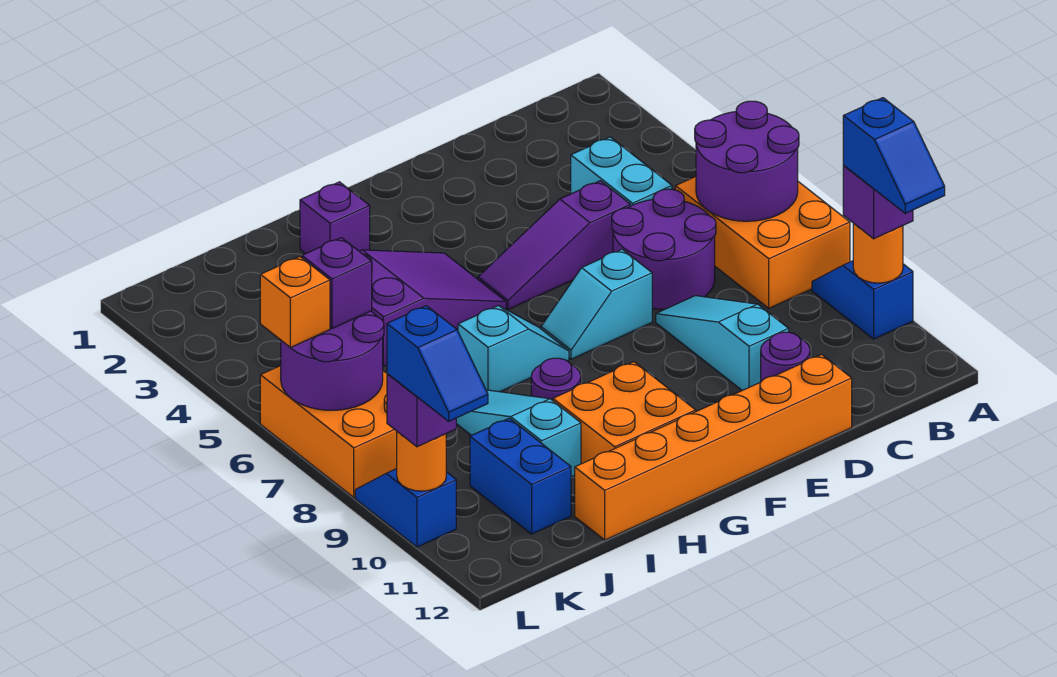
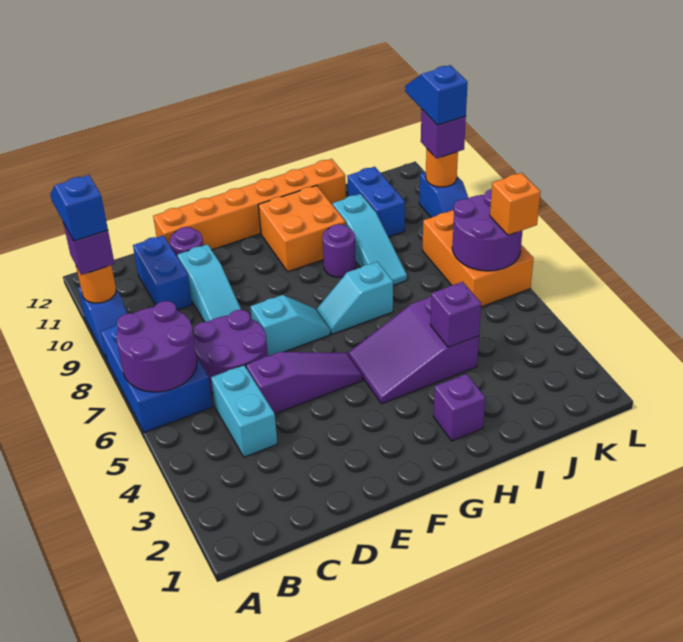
orange 2x3 brick [675,176,850,308] -> blue 2x3 brick [101,325,213,433]
none -> blue 1x2 brick [133,235,192,310]
purple 1x1 brick [302,238,372,329] -> purple 1x1 brick moved to [430,282,481,347]

